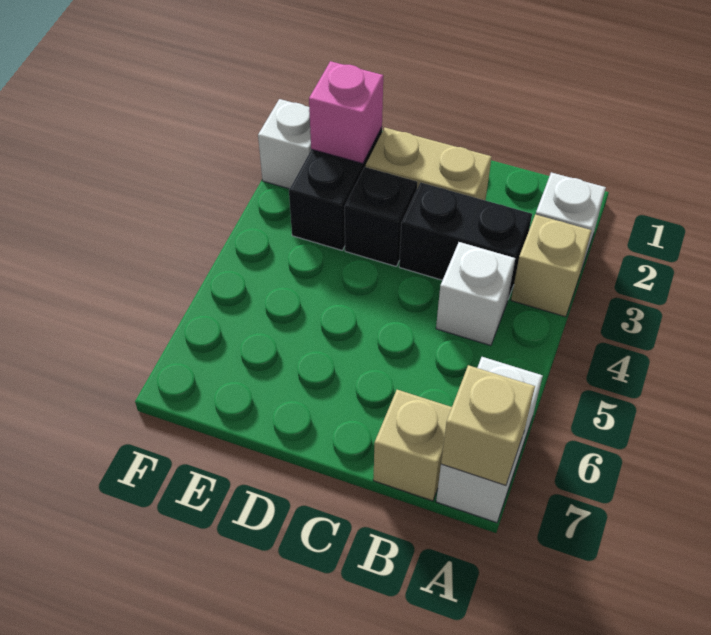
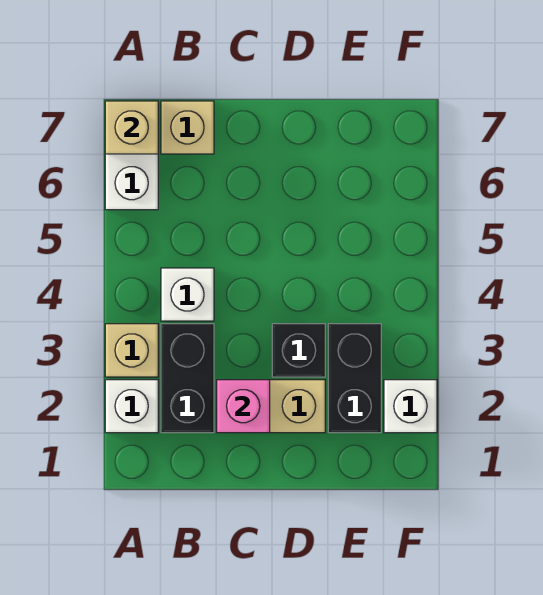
black 1x2 brick [399,183,532,299] -> black 1x2 brick turned to [161,324,214,433]
pink 1x1 brick [309,61,383,164] -> pink 1x1 brick moved to [217,380,270,433]

